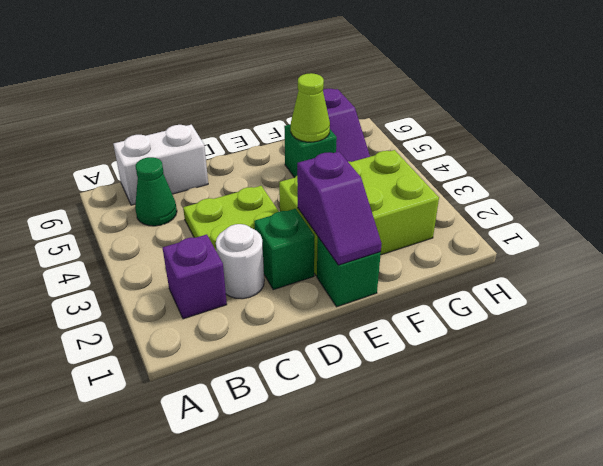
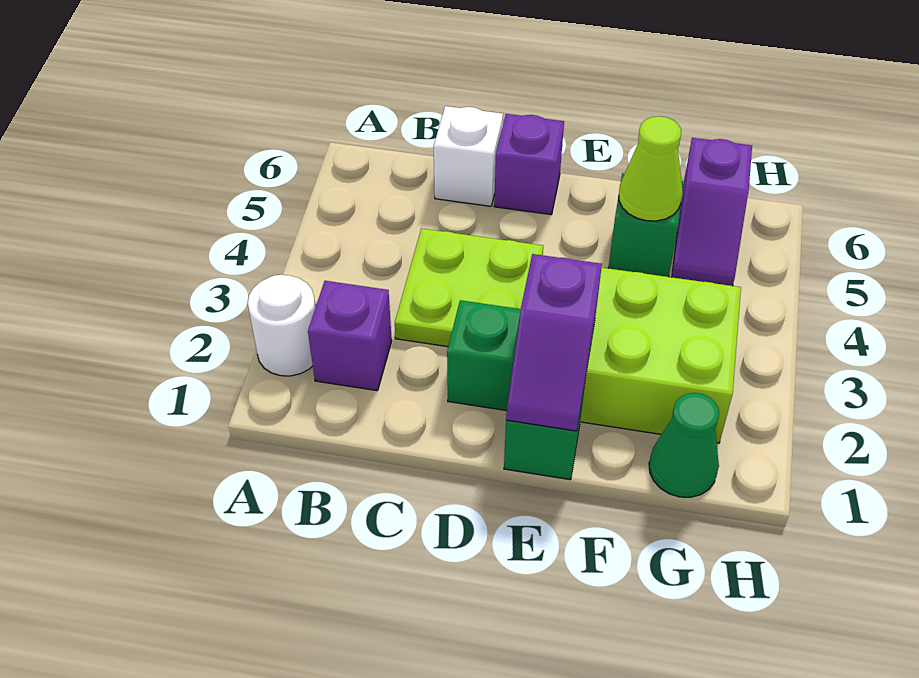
green 1x1 cone [135,157,177,226] -> green 1x1 cone moved to [649,393,719,497]
white 1x2 brick [114,125,208,205] -> white 1x1 brick [434,106,503,206]
white 1x1 round brick [216,224,264,299] -> white 1x1 round brick moved to [248,275,315,376]
none -> purple 1x1 brick [494,114,564,215]

